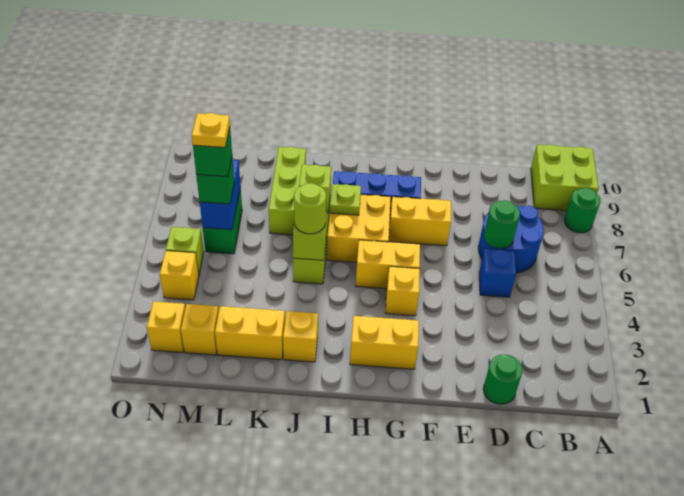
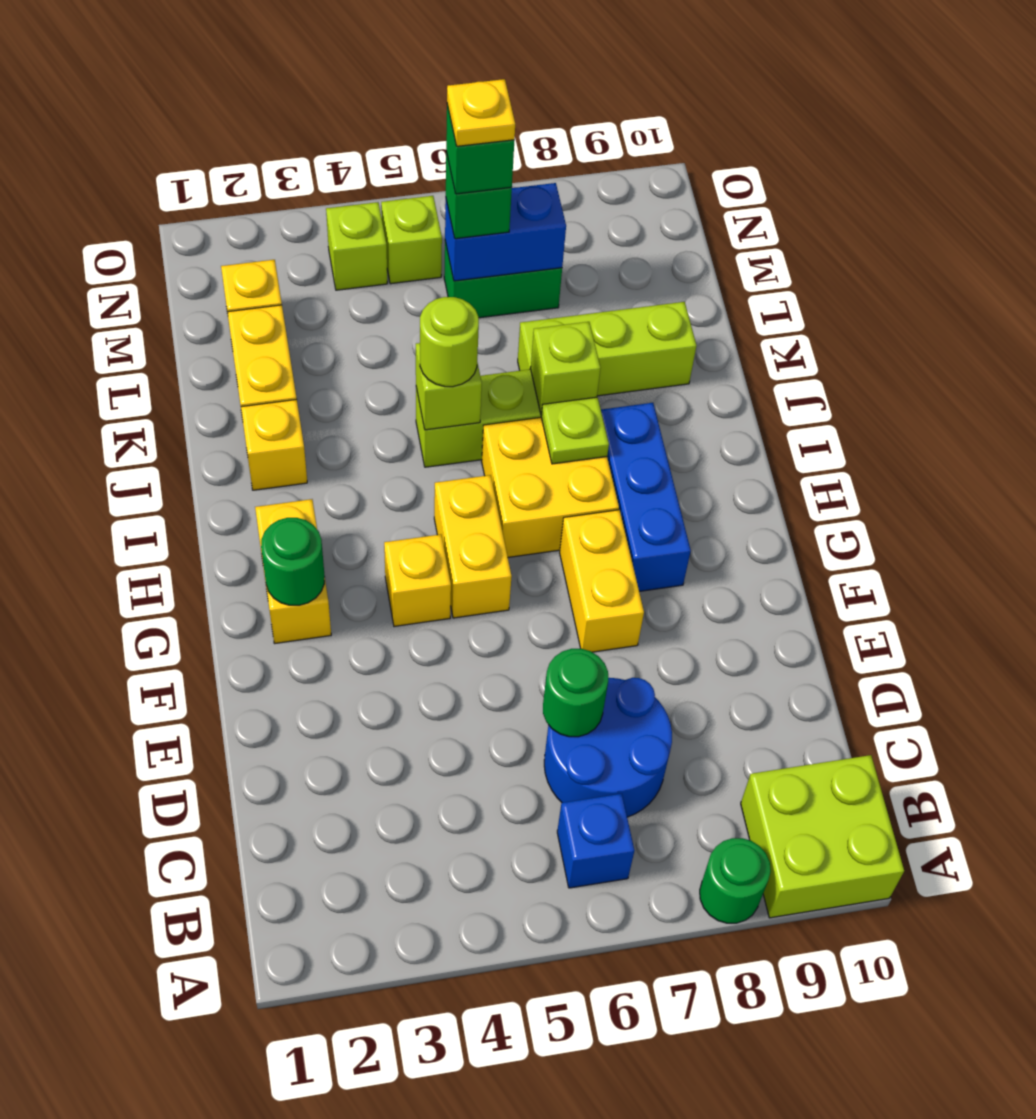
green 1x1 round brick [483,355,523,404] -> green 1x1 round brick moved to [261,518,325,605]
blue 1x1 brick [479,249,516,297] -> blue 1x1 brick moved to [557,794,634,888]
yellow 1x1 brick [147,301,185,353] -> none
yellow 1x1 brick [160,251,199,300] -> lime 1x1 brick [326,202,387,290]

